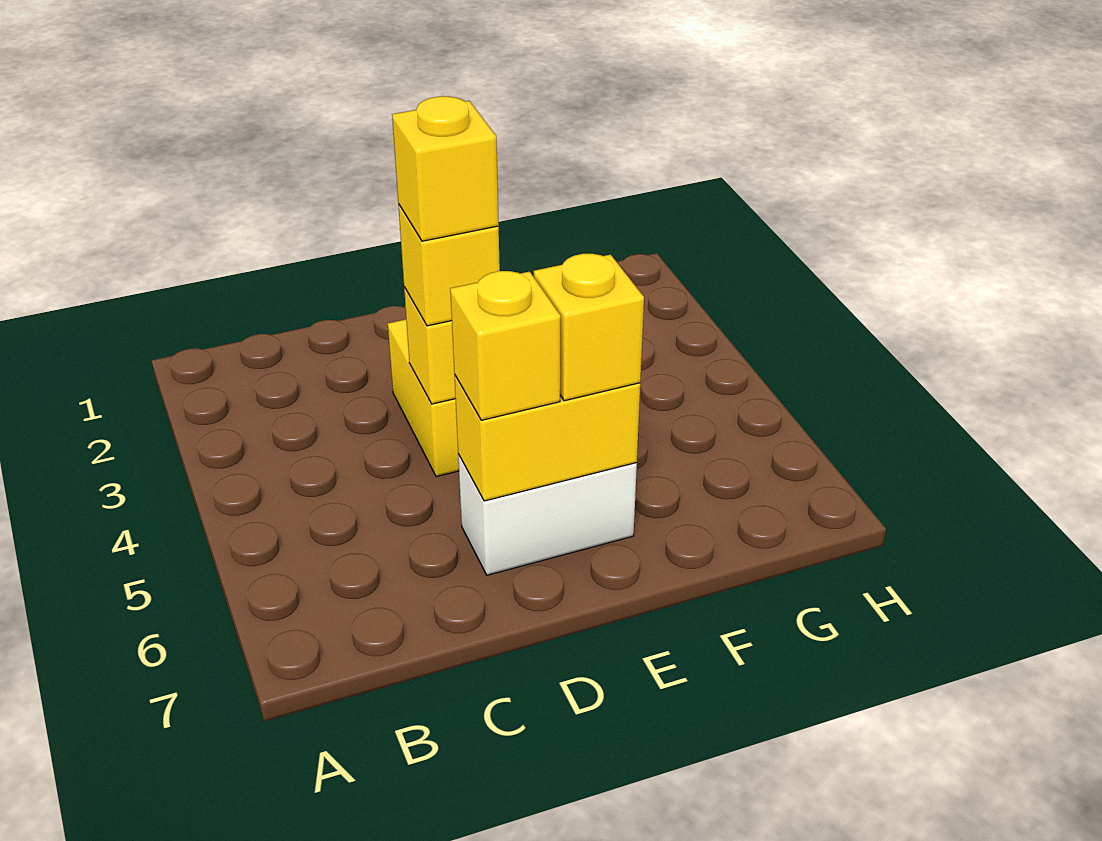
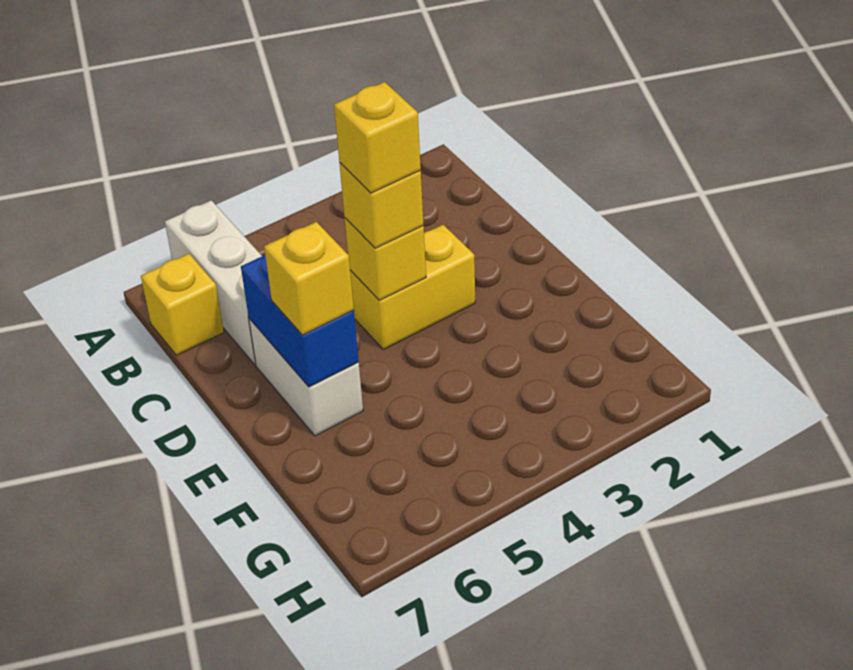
none -> white 1x3 brick [165,200,262,365]
yellow 1x2 brick [454,375,640,501] -> blue 1x2 brick [241,255,359,387]
yellow 1x1 brick [450,271,561,420] -> yellow 1x1 brick moved to [141,254,224,355]

